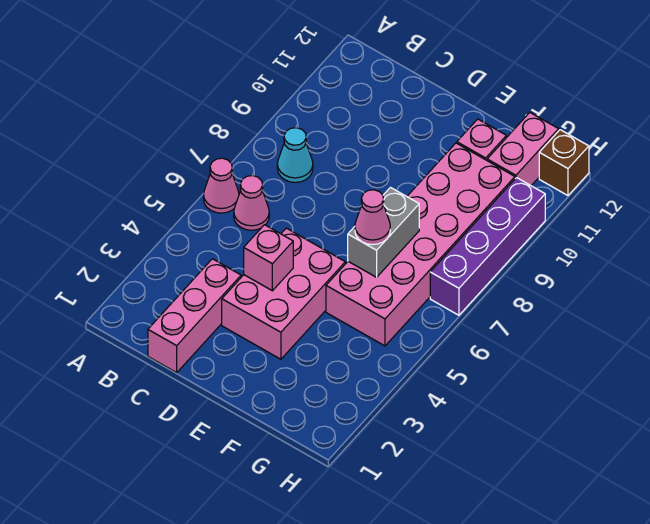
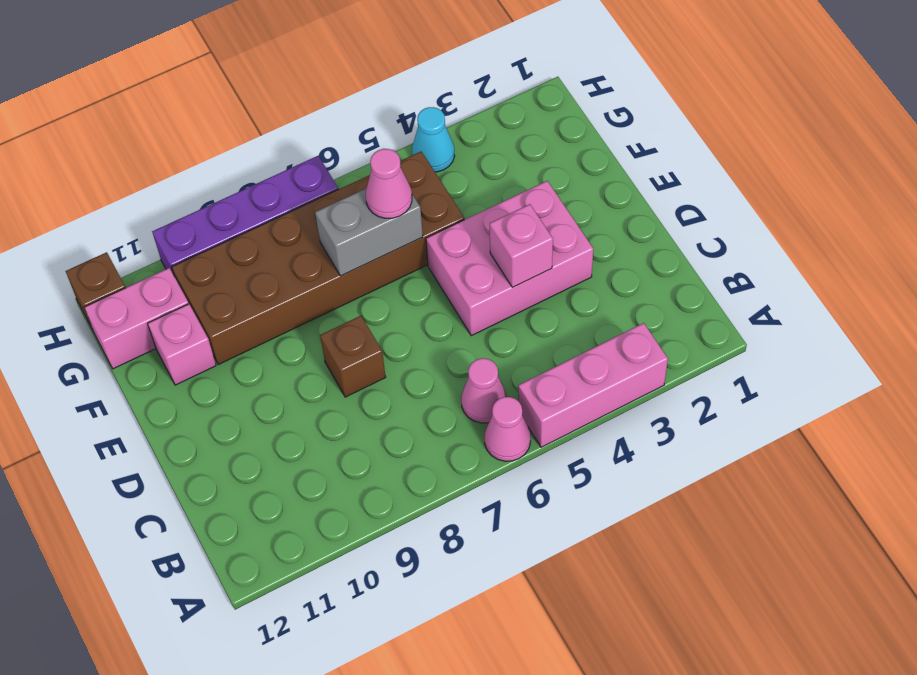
cyan 1x1 cone [277,128,313,182] -> cyan 1x1 cone moved to [412,107,455,172]
pink 1x3 brick [148,259,241,373] -> pink 1x3 brick moved to [518,323,668,447]
none -> brown 1x1 brick [320,316,386,397]
pink 2x6 brick [326,143,515,346] -> brown 2x6 brick [172,151,464,365]

